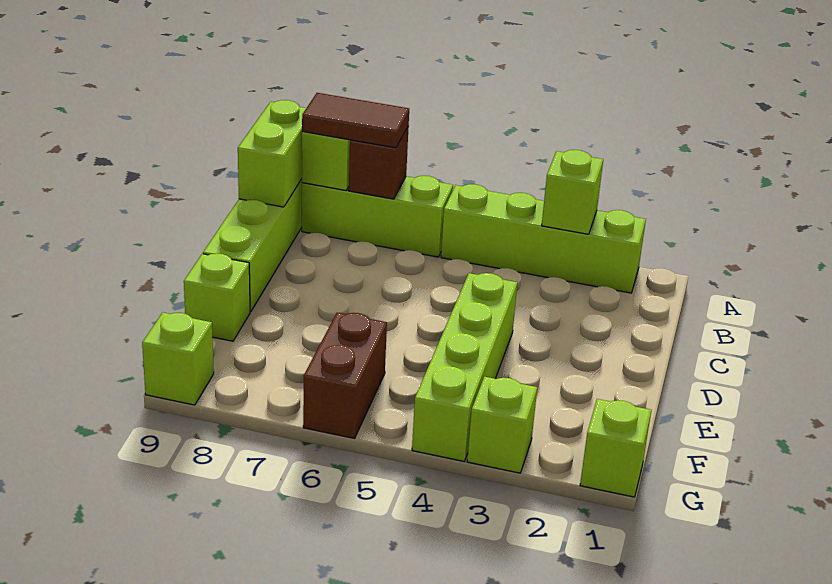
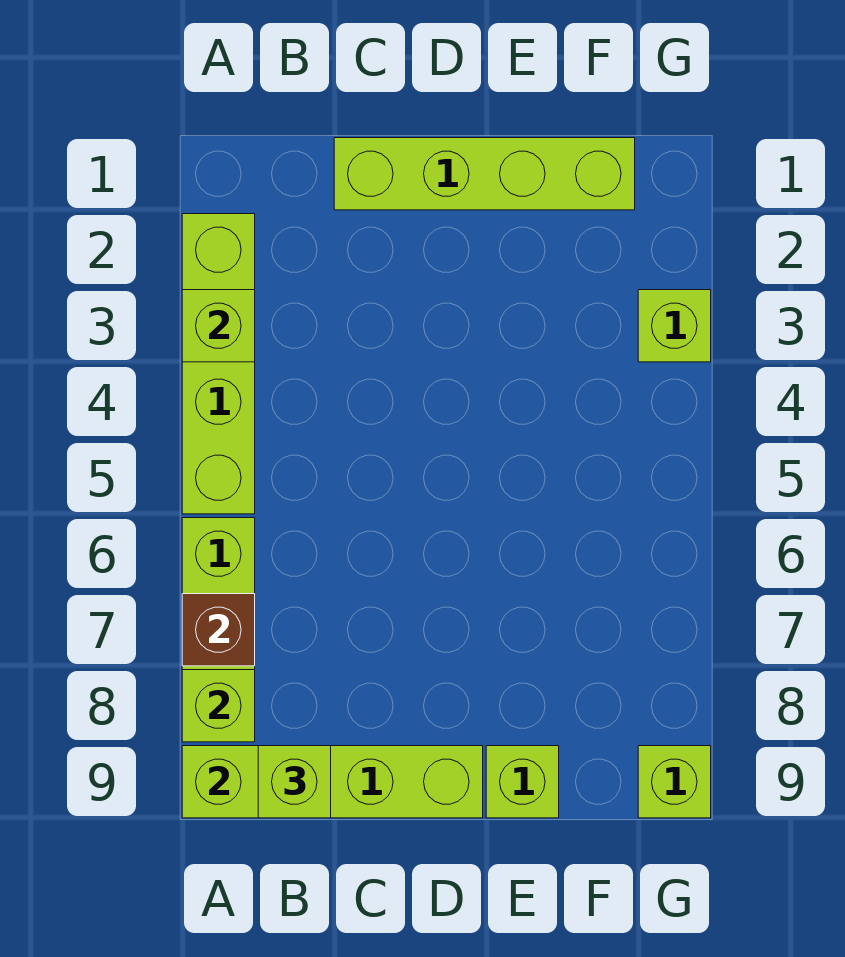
brown 1x2 tile [302,93,409,148] -> none
lime 1x4 brick [412,273,517,461] -> lime 1x4 brick moved to [334,138,635,210]
brown 1x2 brick [303,312,387,438] -> none
lime 1x1 brick [580,399,651,497] -> lime 1x1 brick moved to [258,746,331,818]

